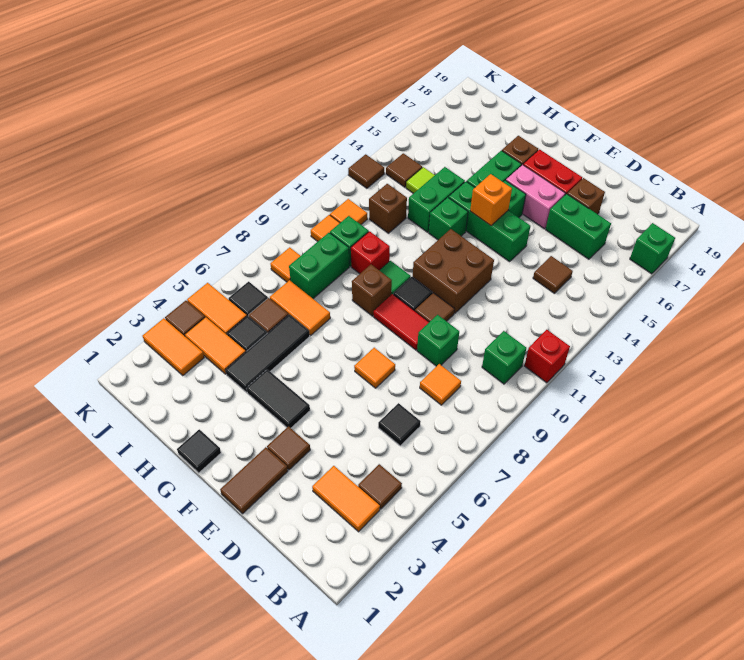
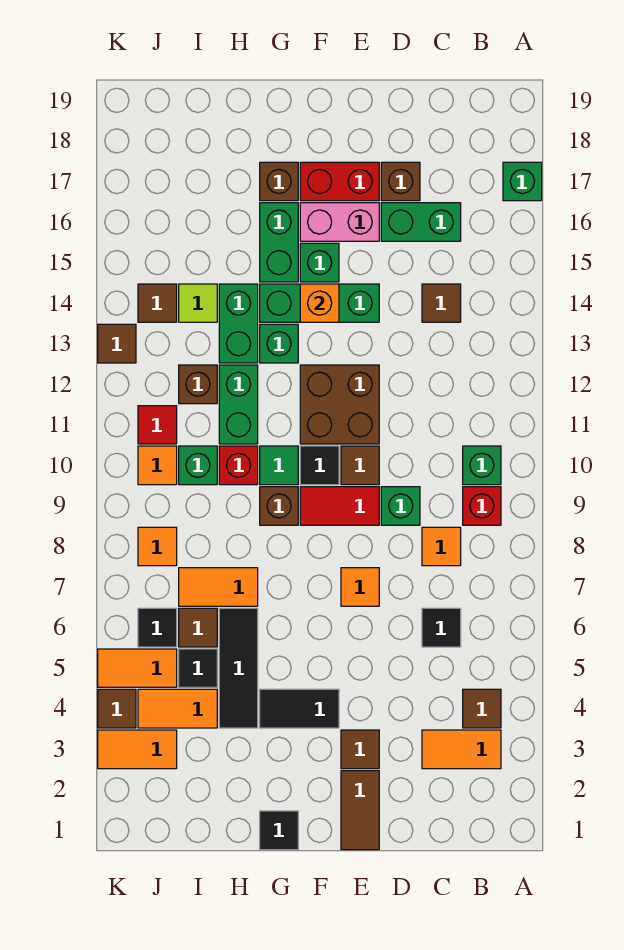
red 1x1 brick [524,330,570,383] -> red 1x1 brick moved to [463,487,501,525]
green 1x2 brick [289,233,349,299] -> green 1x2 brick moved to [219,365,258,444]
orange 1x1 tile [330,199,367,224] -> red 1x1 tile [138,406,177,444]

